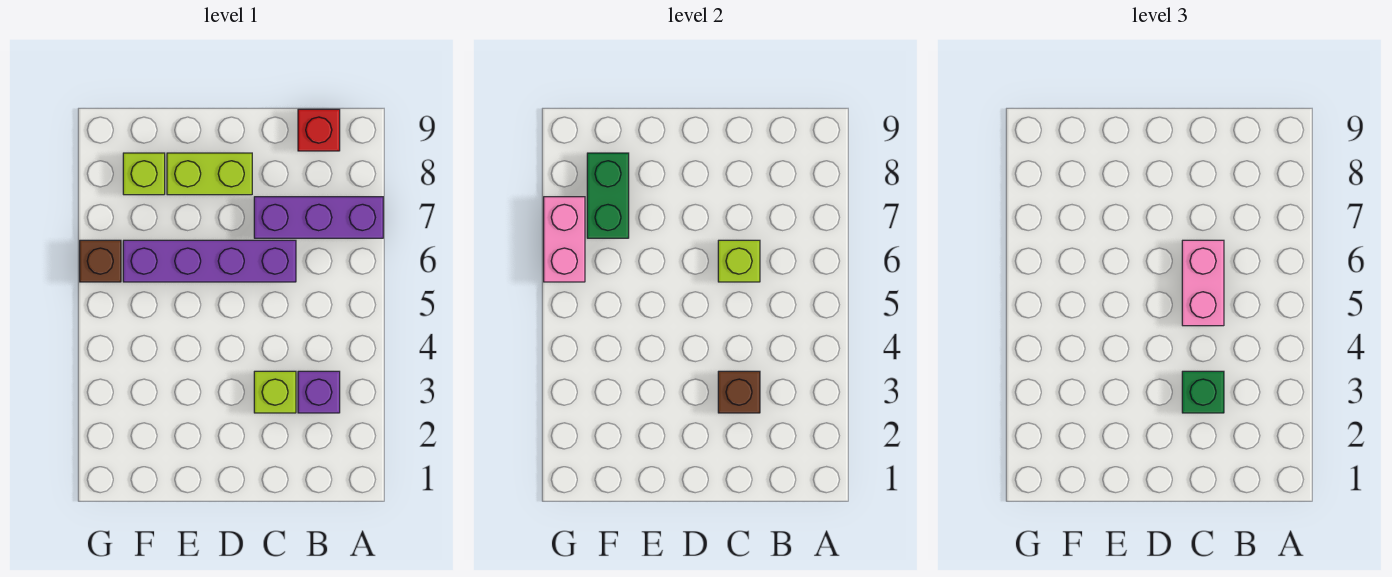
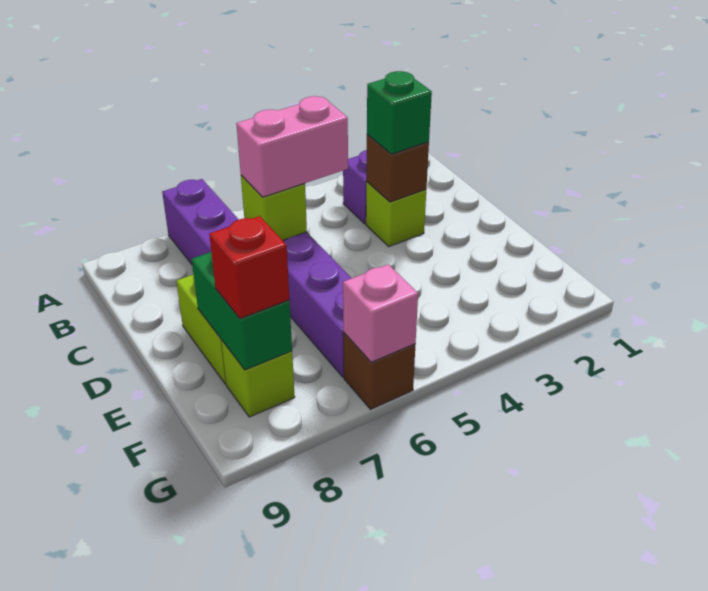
red 1x1 brick [298,109,340,151] -> red 1x1 brick moved to [209,216,289,319]
green 1x2 brick [587,153,629,238] -> green 1x2 brick turned to [192,252,292,370]
pink 1x2 brick [544,197,585,282] -> pink 1x1 brick [343,264,418,362]

